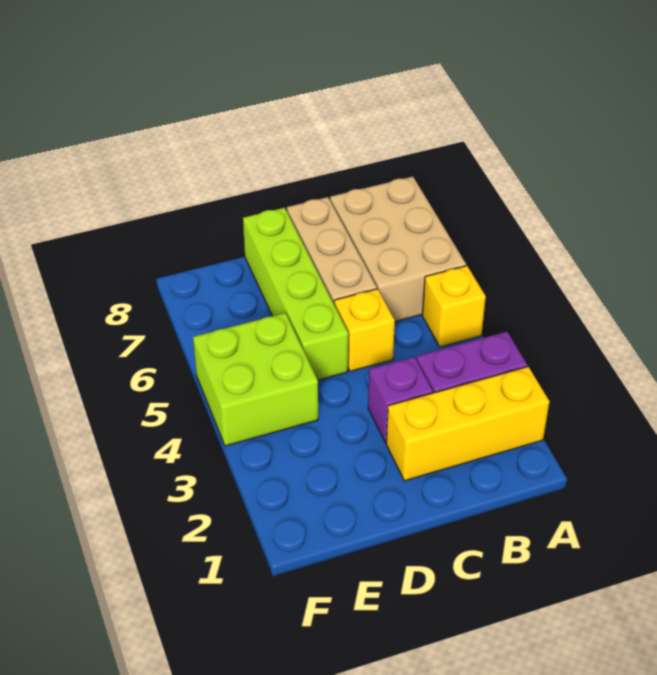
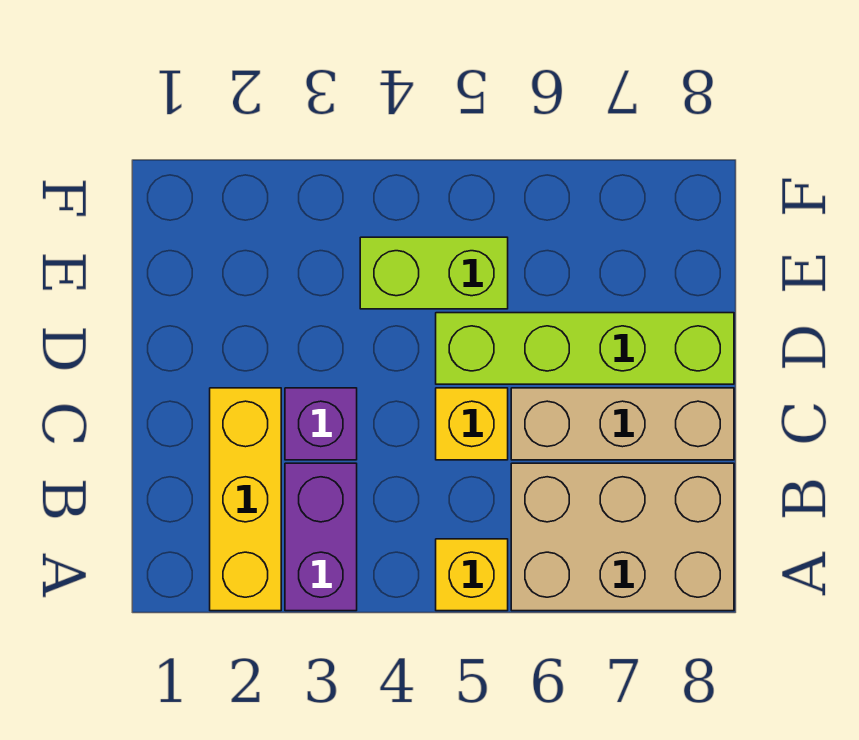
lime 2x2 brick [193,313,318,446] -> lime 1x2 brick [360,237,508,309]

